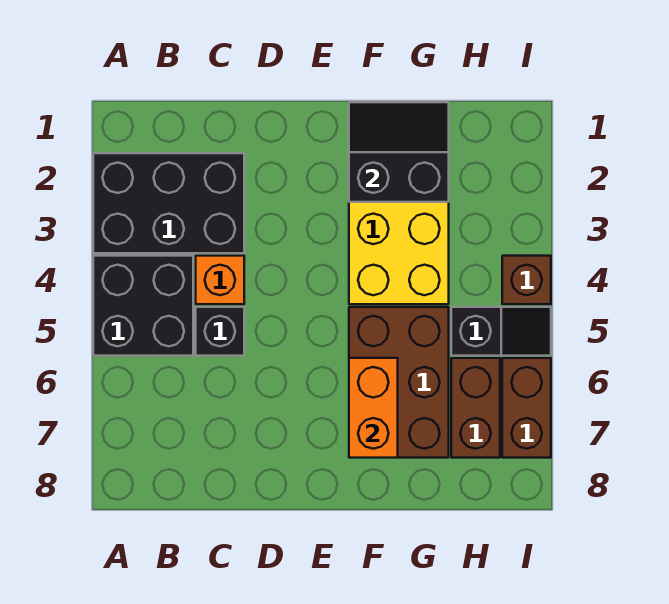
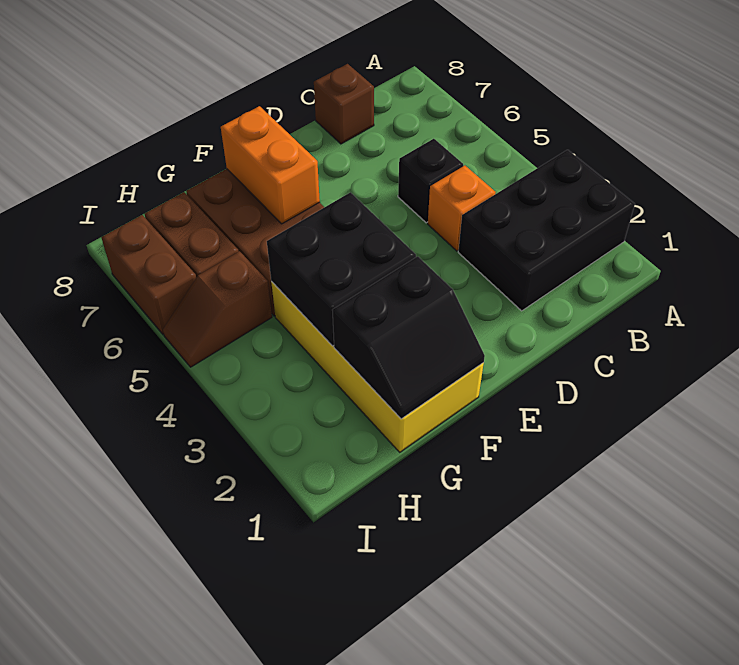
black 2x2 brick [93,256,193,356] -> black 2x2 brick moved to [267,192,416,346]
black 1x2 slope [451,307,551,356] -> brown 1x2 slope [163,251,272,367]
brown 1x1 brick [502,256,551,304] -> brown 1x1 brick moved to [314,64,374,144]

